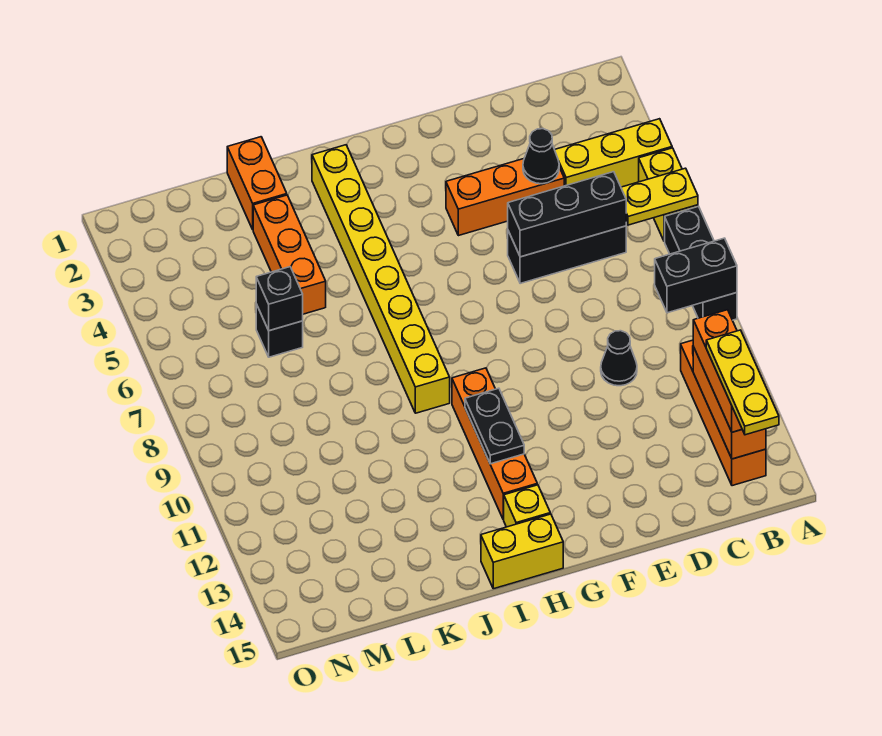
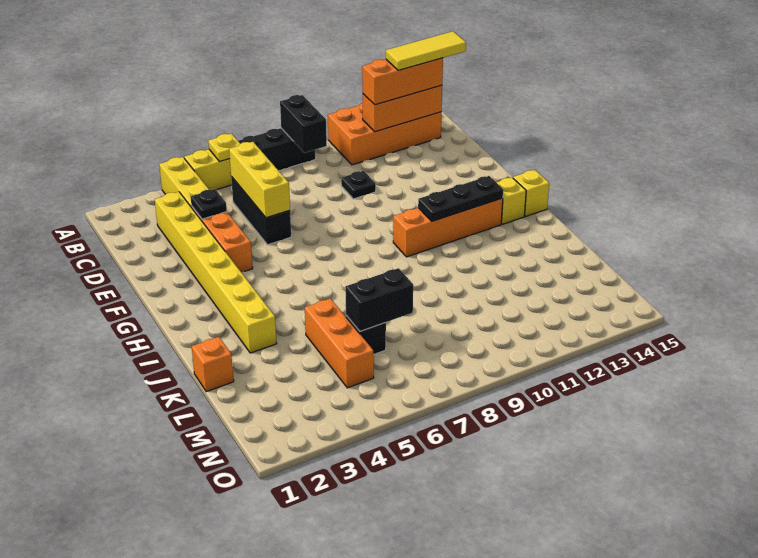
yellow 1x2 plate [621,168,698,225] -> yellow 1x1 plate [208,134,240,162]
orange 1x4 brick [681,340,766,486] -> orange 2x4 brick [328,103,441,165]
yellow 1x3 plate [706,330,779,435] -> yellow 1x3 tile [386,31,466,70]
black 1x3 brick [508,172,626,257] -> yellow 1x3 brick [229,142,290,218]
black 1x1 cone [523,129,559,184] -> black 1x1 plate [191,189,227,219]
black 1x1 cone [601,331,637,386] -> black 1x1 plate [341,171,376,199]
black 1x2 plate [465,388,524,464] -> black 1x3 plate [418,176,503,221]
yellow 1x2 brick [481,514,563,589] -> yellow 1x1 brick [513,170,549,217]
yellow 1x8 brick [312,145,450,413] -> yellow 1x8 brick turned to [155,192,277,353]
orange 1x2 brick [227,137,287,229] -> orange 1x1 brick [192,337,234,391]
orange 1x3 brick [253,195,326,314] -> orange 1x3 brick turned to [305,298,374,388]
black 1x1 brick [256,267,303,331] -> black 1x2 brick [345,268,413,331]

